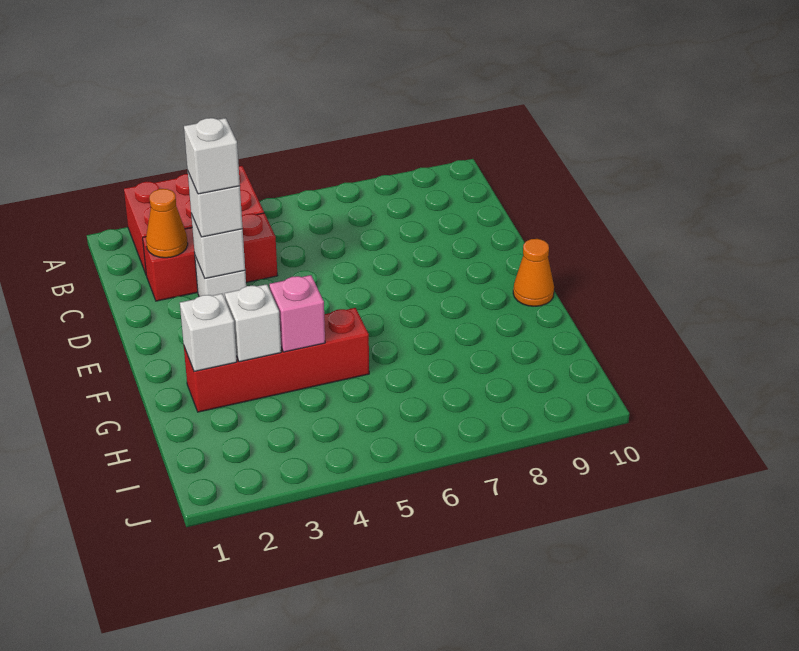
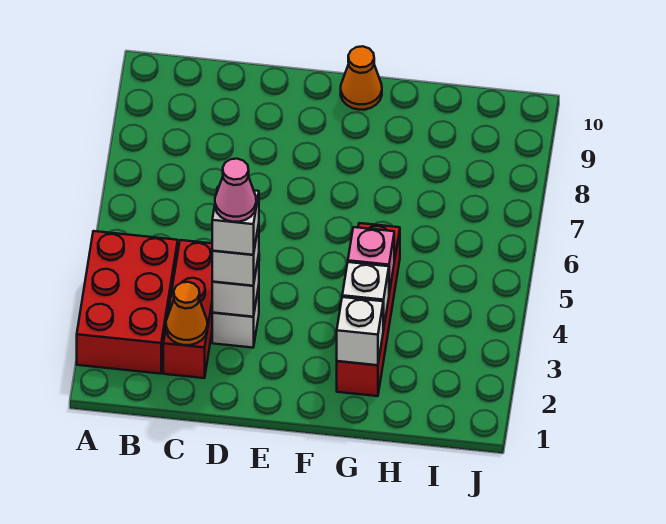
none -> pink 1x1 cone [215,159,256,222]

